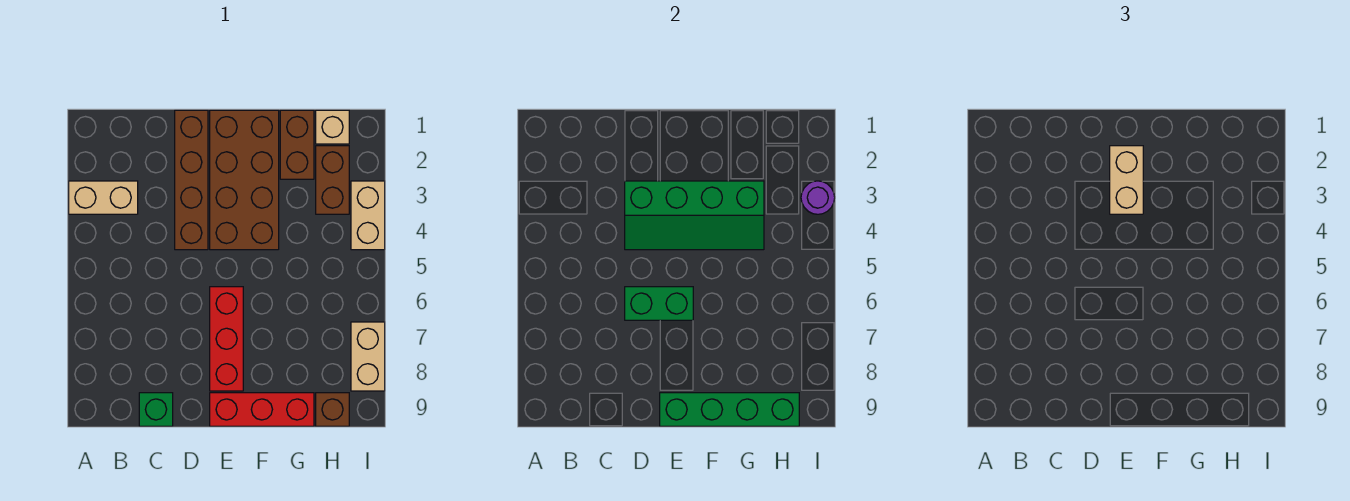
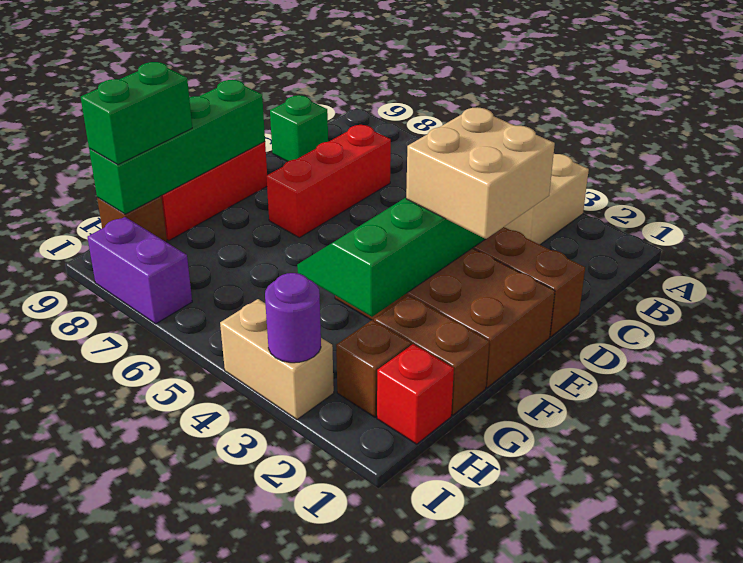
green 1x2 brick [625,287,693,320] -> green 1x2 brick moved to [81,62,192,165]
tan 1x2 brick [1110,146,1143,214] -> tan 2x2 brick [406,107,555,239]
red 1x3 brick [210,287,243,391] -> red 1x3 brick turned to [266,125,391,238]
tan 1x1 brick [316,110,349,144] -> red 1x1 brick [377,344,454,444]
brown 1x2 brick [316,146,349,214] -> brown 1x1 brick [336,320,411,417]
tan 1x2 brick [351,322,385,391] -> purple 1x2 brick [87,217,192,324]

